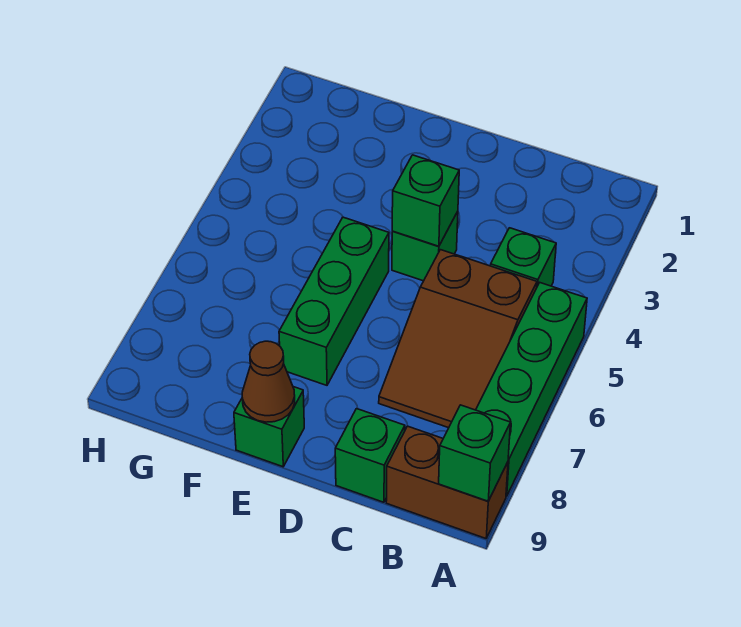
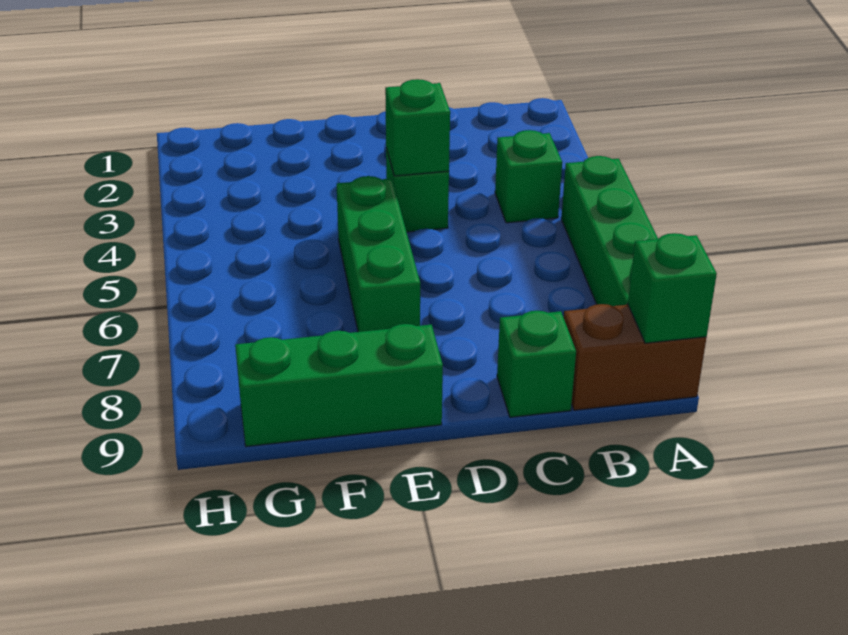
brown 2x3 slope [379,250,537,428] -> none
green 1x1 brick [234,387,304,467] -> green 1x3 brick [235,324,443,447]
brown 1x1 cone [242,341,295,422] -> none

